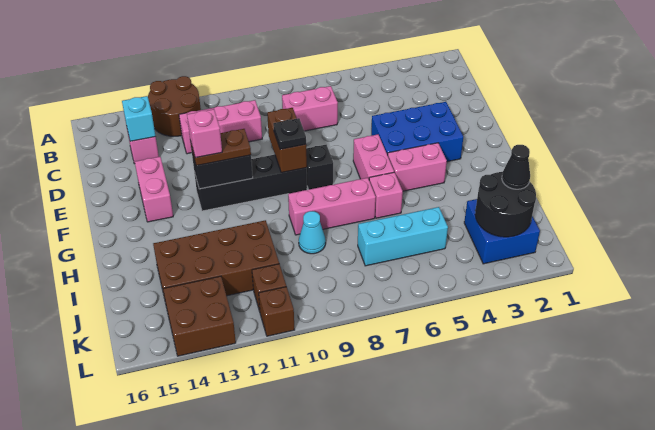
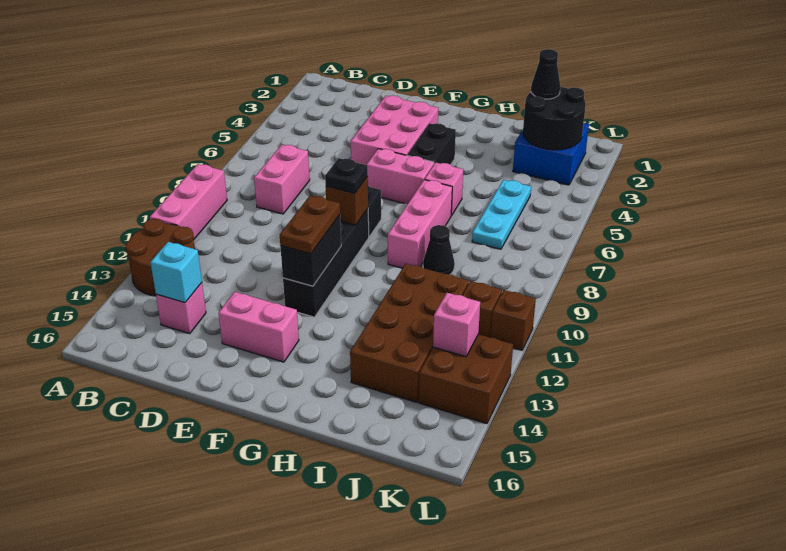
pink 1x3 brick [179,100,262,154] -> pink 1x3 brick moved to [150,164,227,240]
blue 2x3 brick [371,102,463,162] -> pink 2x3 brick [351,96,438,165]
brown 1x2 brick [267,108,307,173] -> brown 1x1 brick [326,177,368,225]
pink 1x1 brick [187,109,222,158] -> pink 1x1 brick moved to [433,293,480,357]
pink 1x2 brick [388,143,447,191] -> black 1x2 brick [407,123,456,165]
cyan 1x1 cone [299,211,326,254] -> black 1x1 cone [423,225,455,274]
cyan 1x3 brick [358,207,448,266] -> cyan 1x3 plate [472,180,531,249]

